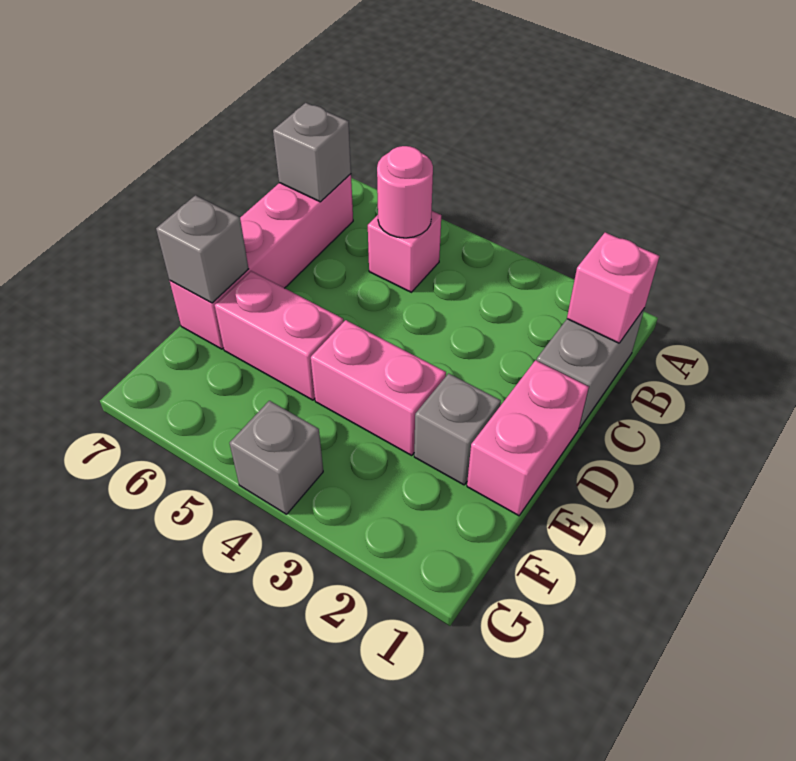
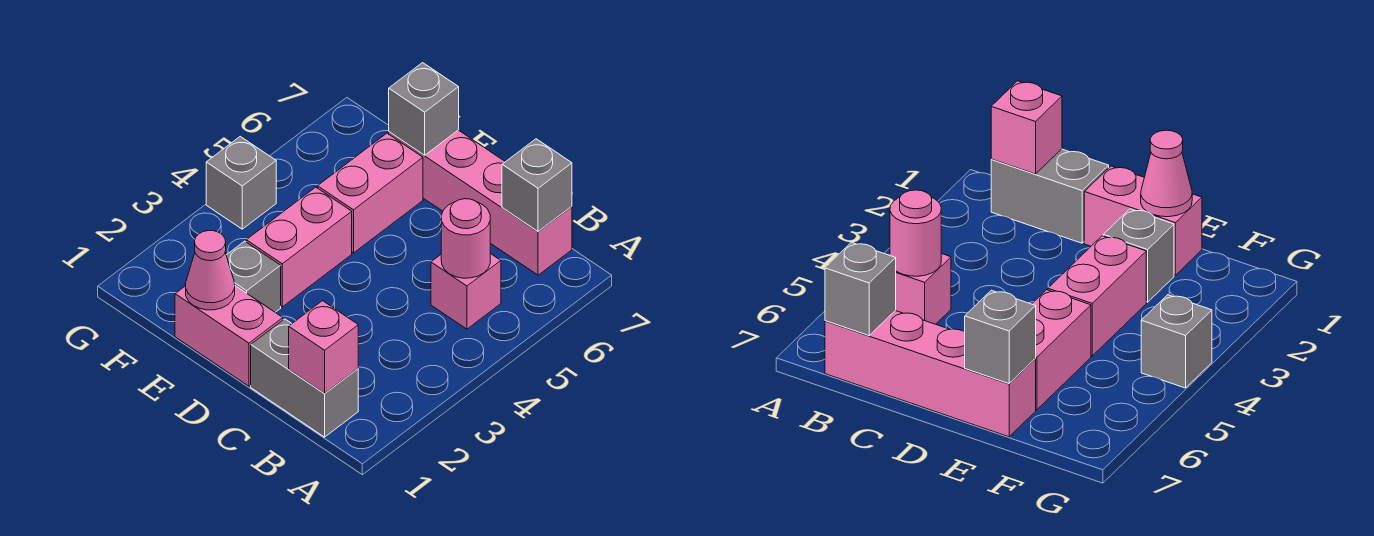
none -> pink 1x1 cone [186,231,235,310]

